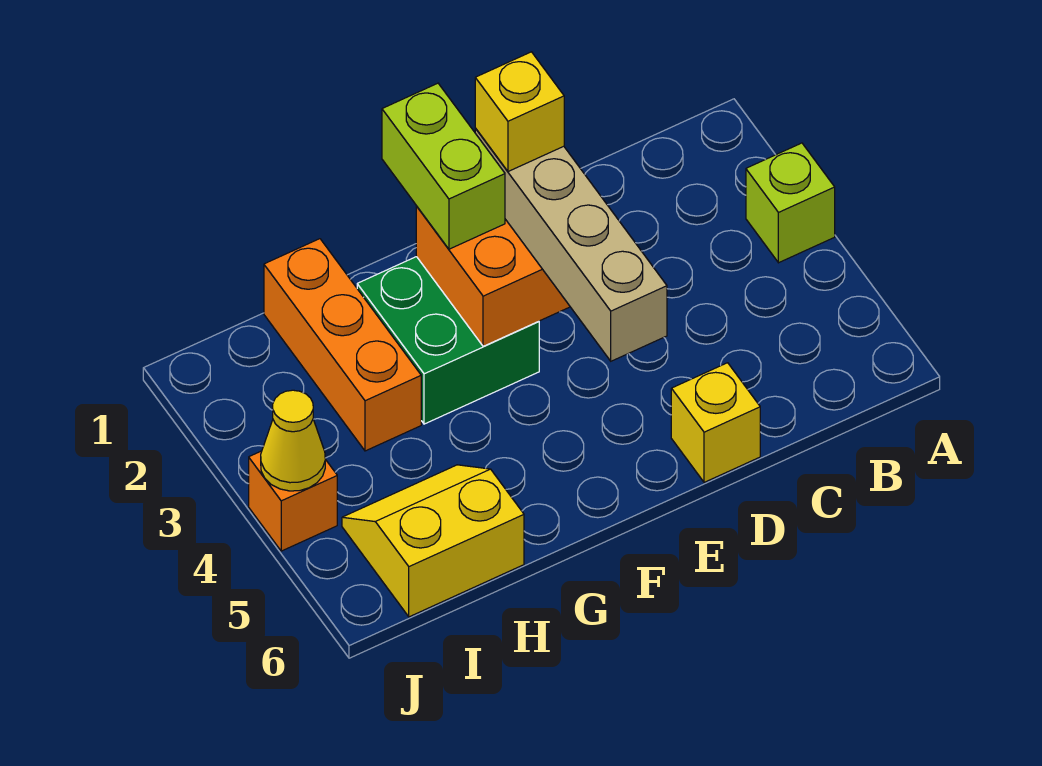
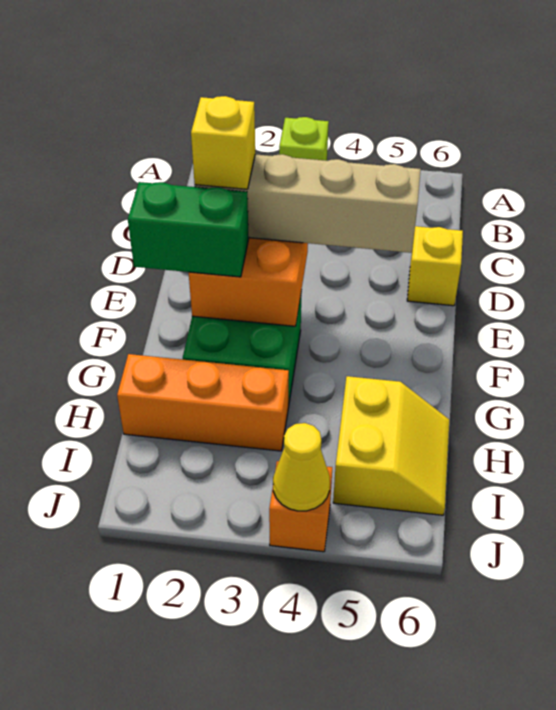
lime 1x2 brick [382,83,505,249] -> green 1x2 brick [128,182,249,277]
yellow 2x2 slope [342,465,524,617] -> yellow 2x2 slope turned to [333,376,449,515]

